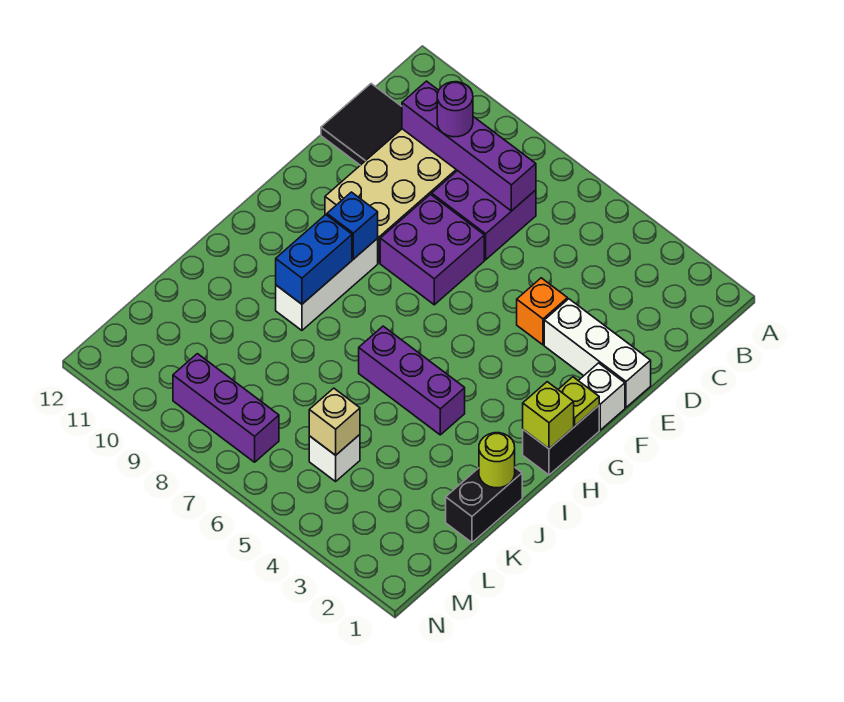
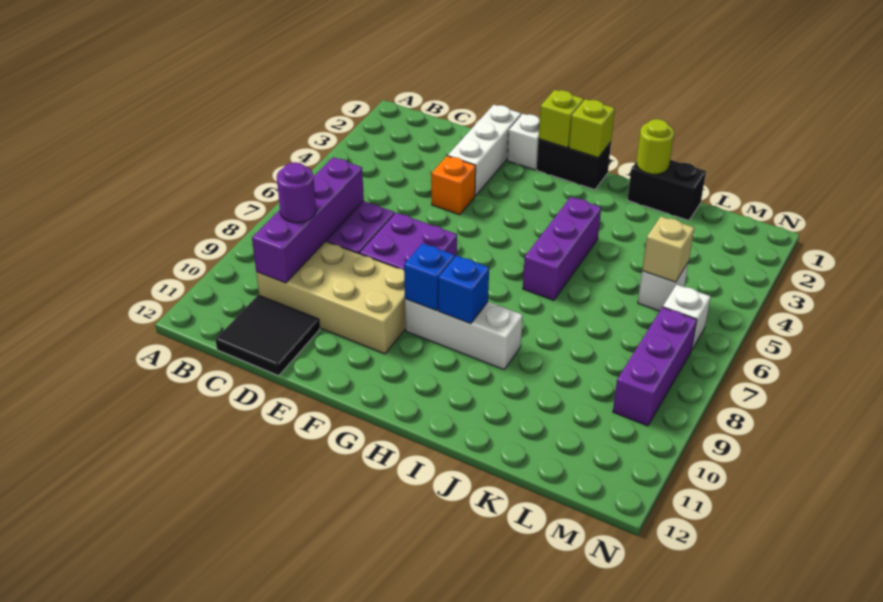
lime 1x1 plate [558,377,599,426] -> lime 1x1 brick [539,90,584,148]
blue 1x2 brick [276,215,352,304] -> blue 1x1 brick [438,255,489,324]
none -> white 1x1 brick [663,285,711,350]

